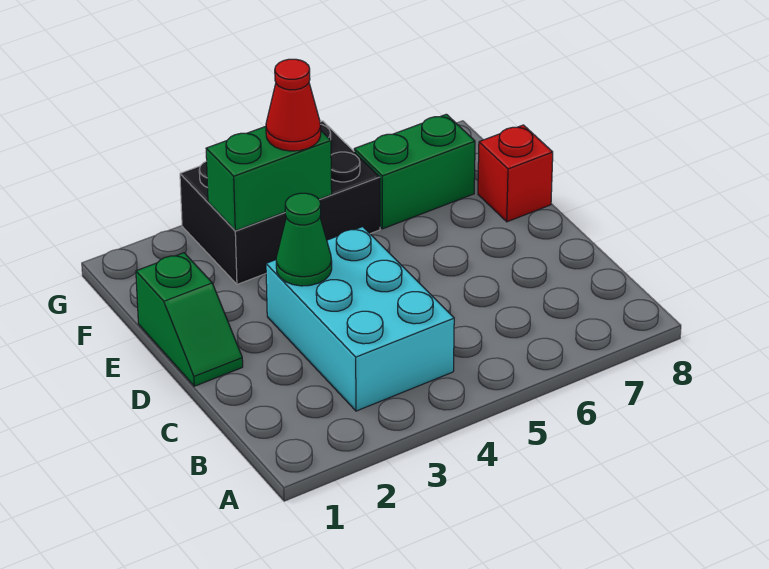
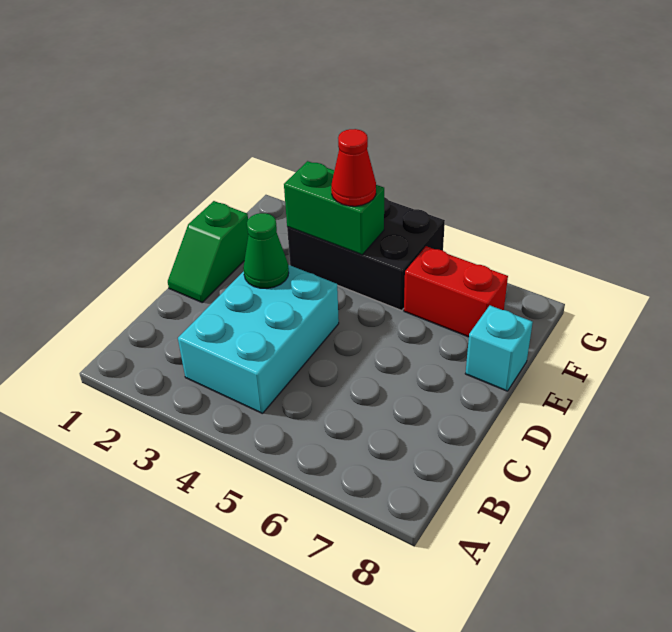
red 1x1 brick [478,125,553,222] -> cyan 1x1 brick [465,306,533,391]
green 1x2 brick [354,114,475,229] -> red 1x2 brick [404,246,508,337]

